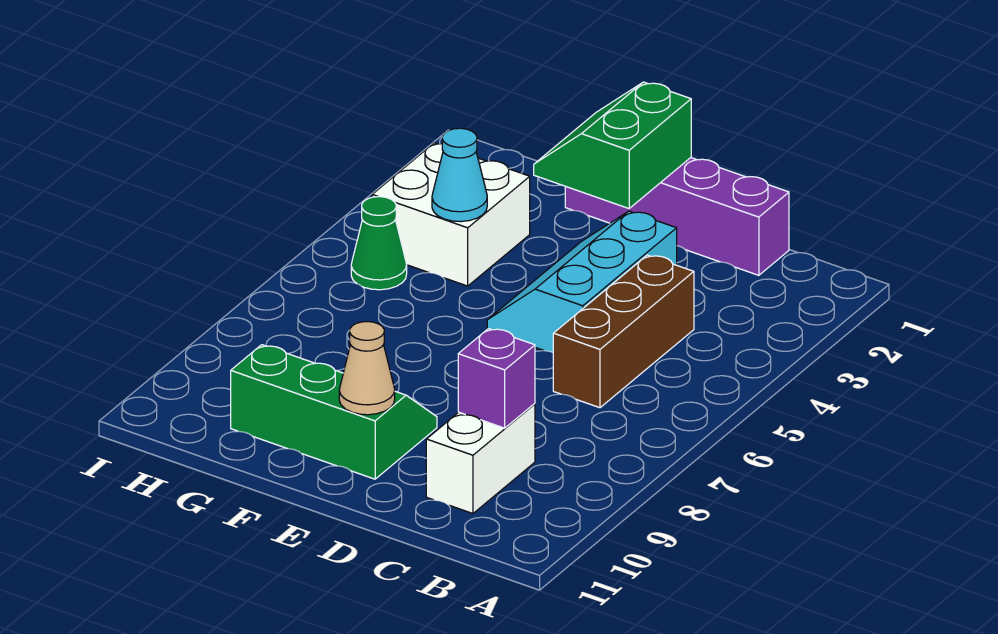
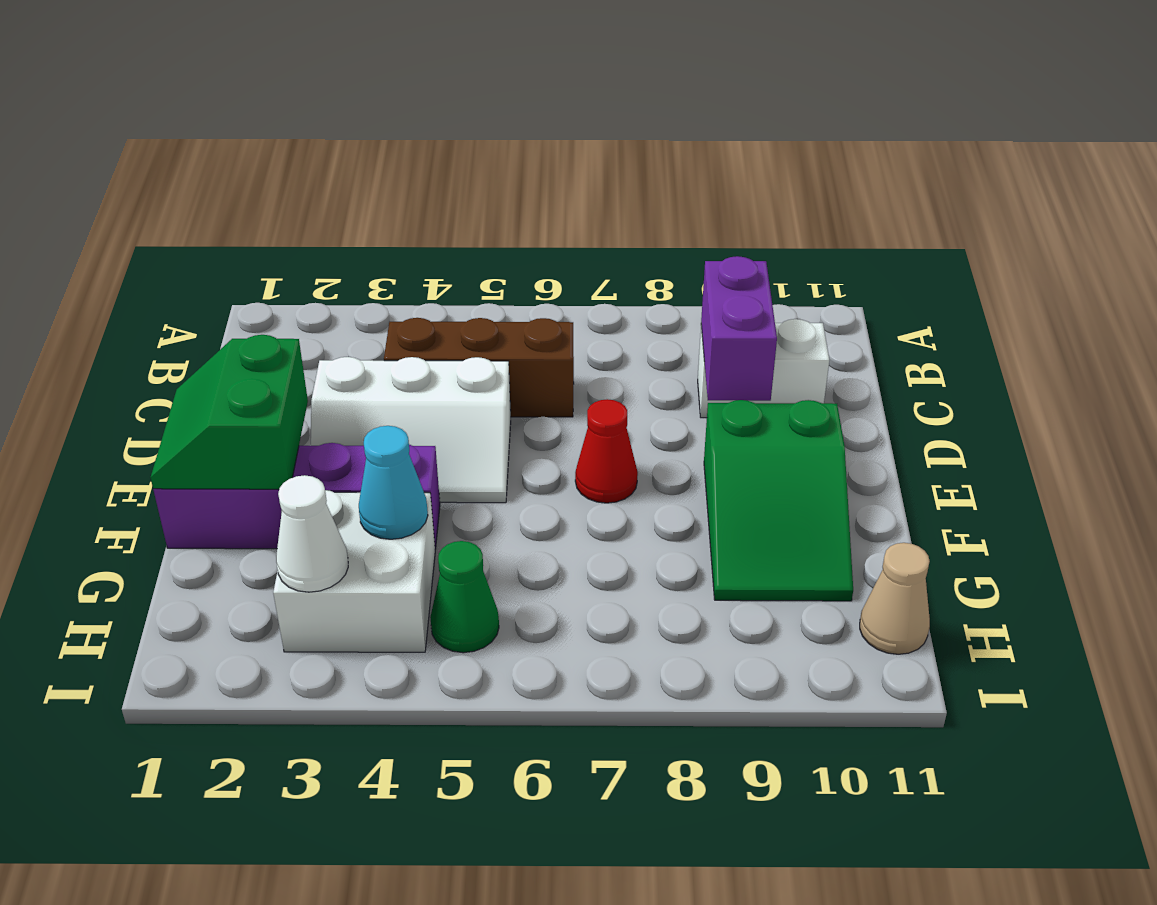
purple 1x4 brick [565,158,789,275] -> purple 1x4 brick turned to [153,443,440,549]
purple 1x1 brick [458,329,535,428] -> purple 1x2 brick [701,256,777,401]
cyan 2x3 slope [487,211,677,352] -> white 2x3 slope [311,357,511,503]
green 2x2 slope [534,82,691,208] -> green 2x2 slope turned to [150,335,308,489]
none -> red 1x1 cone [575,399,638,503]
green 2x3 slope [231,345,437,479] -> green 2x3 slope turned to [704,400,853,601]
tan 1x1 cone [339,322,395,415] -> tan 1x1 cone moved to [860,543,930,654]
none -> white 1x1 cone [276,475,348,592]

